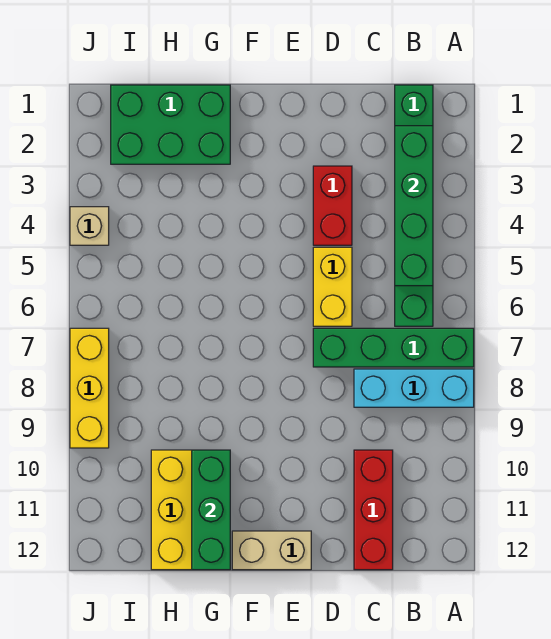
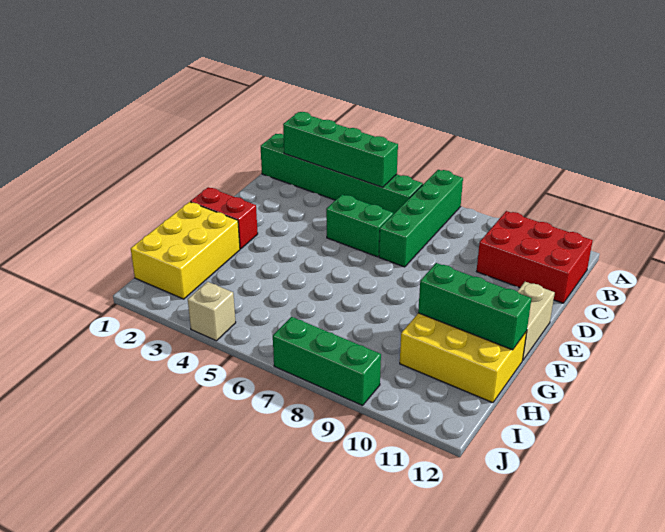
cyan 1x3 brick [354,369,474,407] -> none
red 1x3 brick [354,450,393,570] -> red 2x3 brick [477,211,593,303]
red 1x2 brick [313,166,352,245] -> red 1x2 brick moved to [190,187,258,249]
yellow 1x2 brick [313,247,352,326] -> green 1x2 brick [326,195,393,257]
green 2x3 brick [111,85,230,164] -> yellow 2x3 brick [131,202,240,299]
yellow 1x3 brick [70,328,109,448] -> green 1x3 brick [273,317,381,406]

